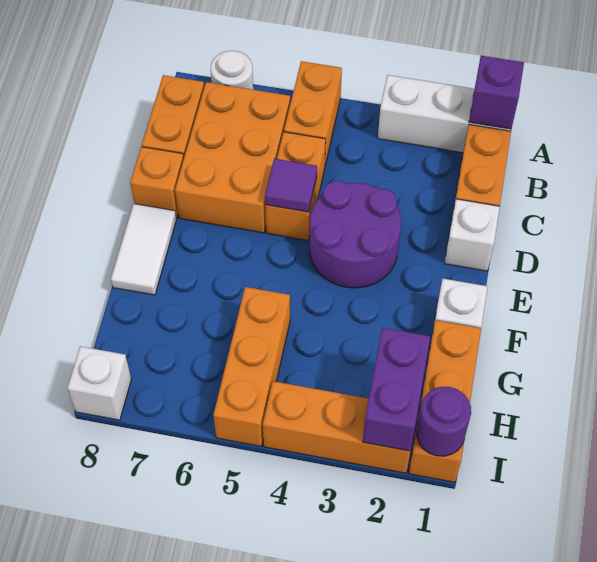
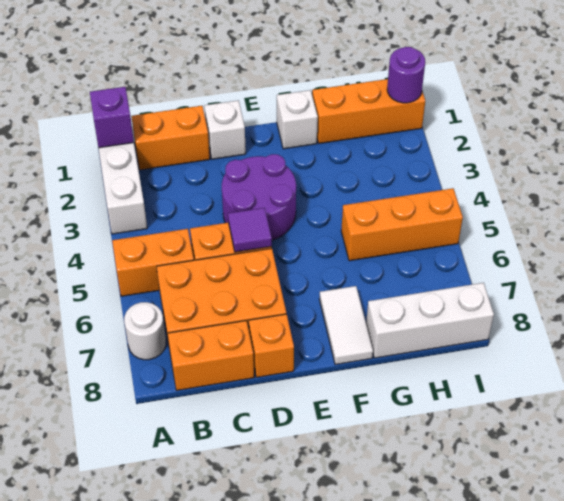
white 1x2 tile [111,204,176,295] -> white 1x2 tile turned to [319,286,373,365]
purple 1x2 brick [363,328,430,451] -> none
orange 1x3 brick [263,381,410,473] -> none
white 1x1 brick [67,346,131,420] -> white 1x3 brick [366,283,494,358]

